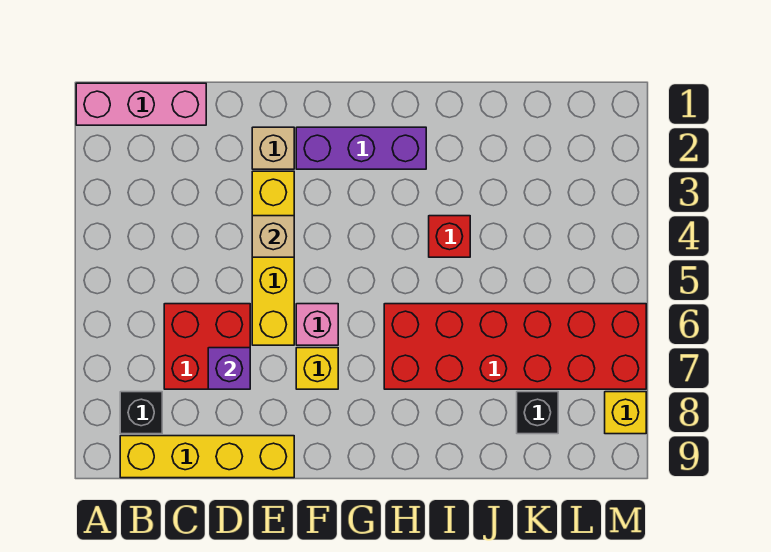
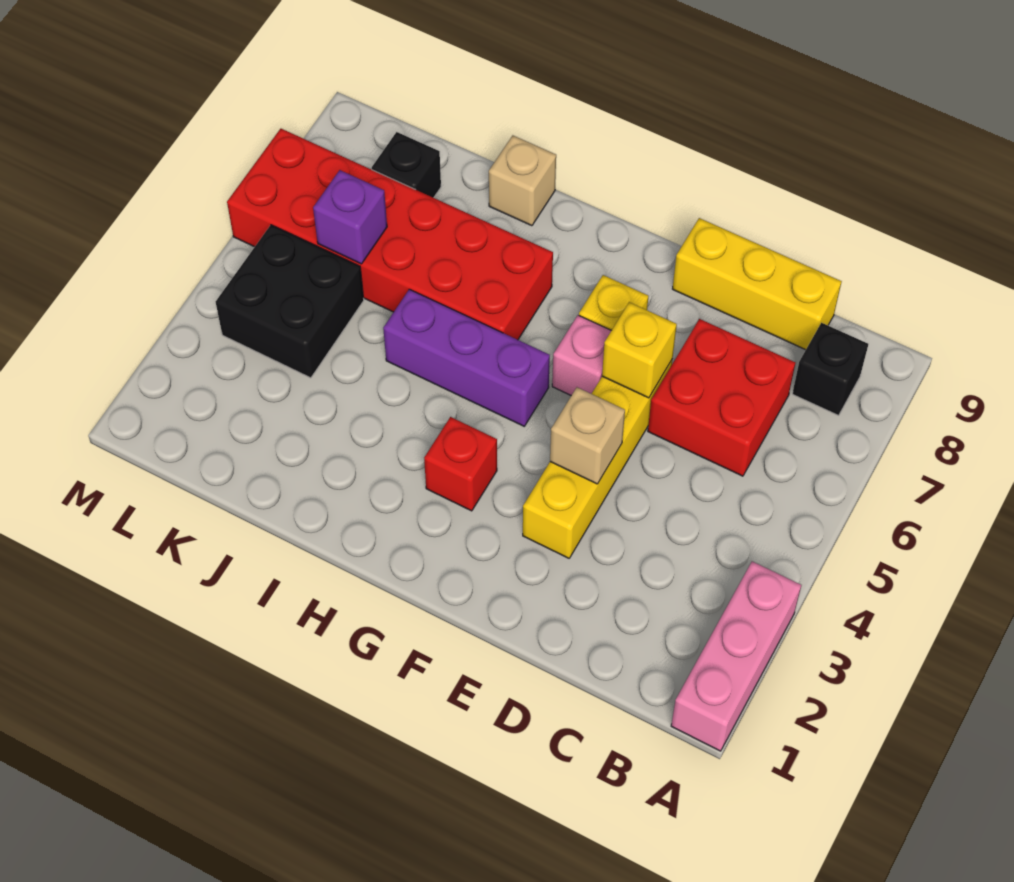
pink 1x3 brick [76,83,206,125] -> pink 1x3 brick turned to [671,561,801,751]
yellow 1x4 brick [120,436,294,478] -> yellow 1x3 brick [673,218,842,350]
purple 1x1 brick [208,348,250,389] -> purple 1x1 brick moved to [313,170,387,264]
tan 1x1 brick [252,127,294,169] -> tan 1x1 brick moved to [489,136,556,226]
purple 1x3 brick [296,127,426,169] -> purple 1x3 brick moved to [383,289,550,426]
red 1x1 brick [429,216,470,257] -> red 1x1 brick moved to [424,417,497,511]
none -> black 2x2 brick [216,225,364,378]
yellow 1x1 brick [605,392,646,434] -> yellow 1x1 brick moved to [602,302,677,398]

